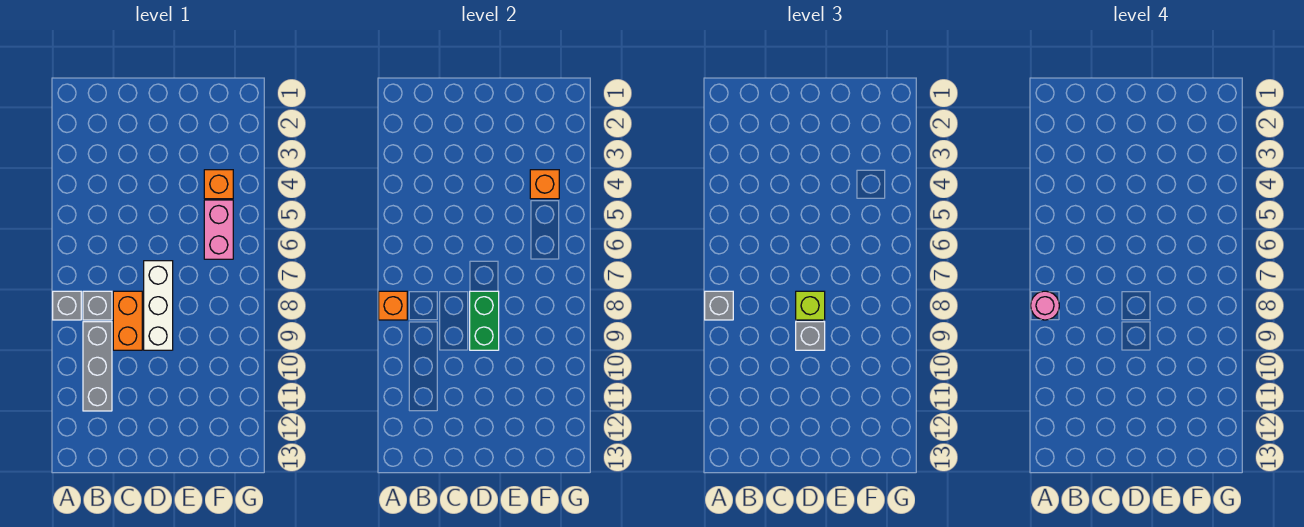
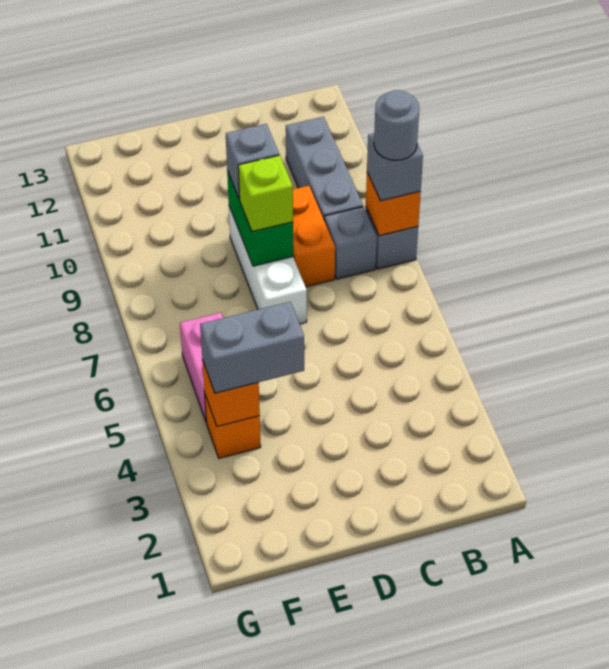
pink 1x1 round brick [1031,291,1059,320] -> grey 1x1 round brick [374,90,419,160]
none -> grey 1x2 brick [200,302,304,393]

